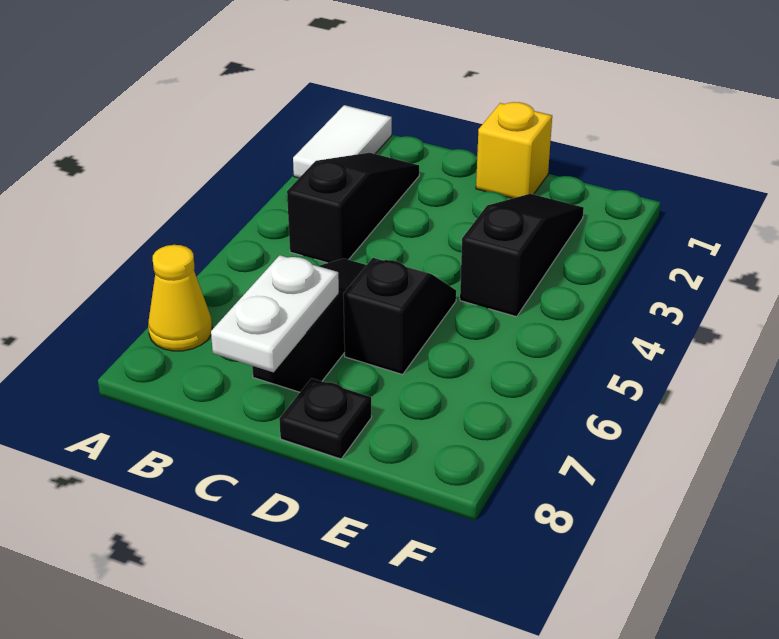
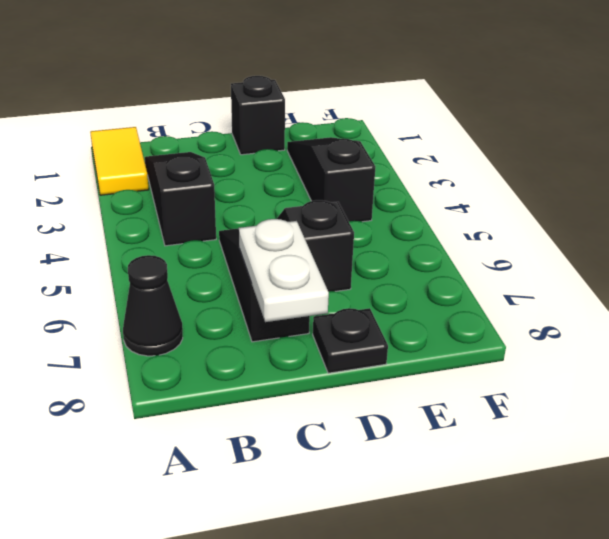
white 1x2 tile [293,105,392,178] -> yellow 1x2 tile [90,127,149,195]
yellow 1x1 cone [148,245,212,351] -> black 1x1 cone [123,255,183,356]
yellow 1x1 brick [476,102,552,198] -> black 1x1 brick [231,76,285,155]

